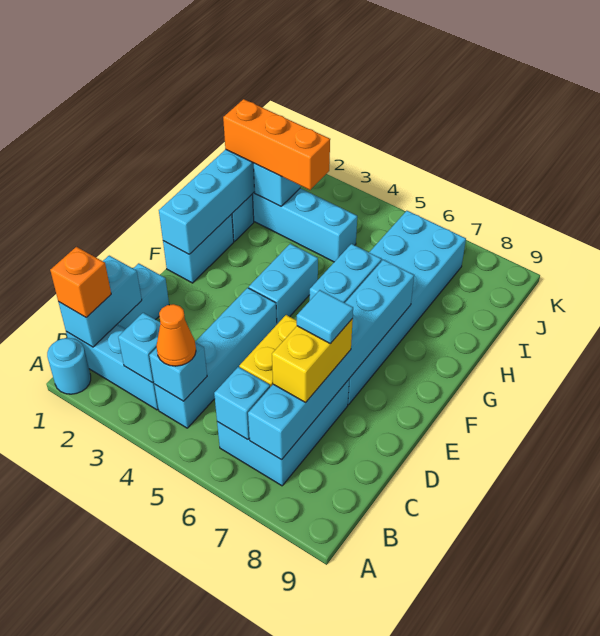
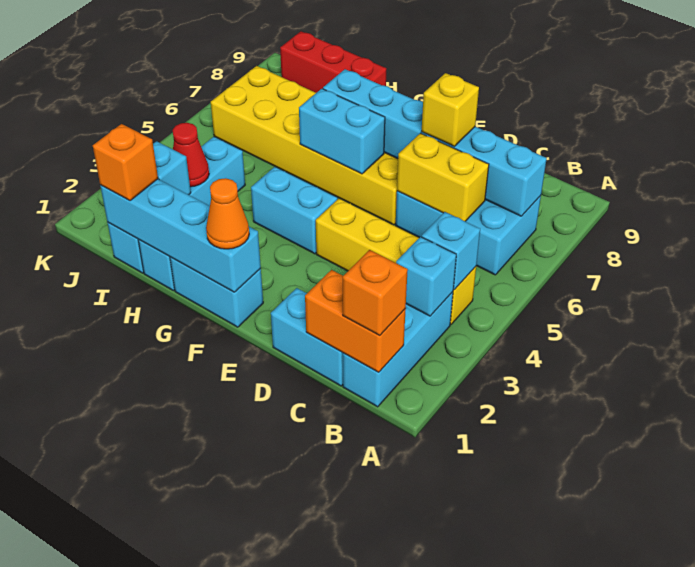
cyan 1x1 round brick [47,338,91,394] -> none
cyan 1x2 brick [59,256,142,347] -> orange 1x2 brick [305,270,406,372]
cyan 1x4 brick [154,288,277,428] -> yellow 1x4 brick [316,198,476,325]
orange 1x1 cone [156,304,196,366] -> orange 1x1 cone moved to [206,178,249,249]
cyan 1x1 brick [214,367,270,440] -> none
yellow 1x2 brick [272,319,353,402] -> yellow 1x1 brick [422,73,479,146]
cyan 1x1 tile [297,290,353,344] -> none
cyan 2x6 brick [348,211,466,404] -> yellow 2x6 brick [211,66,398,225]
none -> red 1x3 brick [280,31,386,93]
orange 1x3 brick [223,99,330,190] -> orange 1x1 brick [93,124,158,201]
none -> red 1x1 cone [173,123,209,187]

